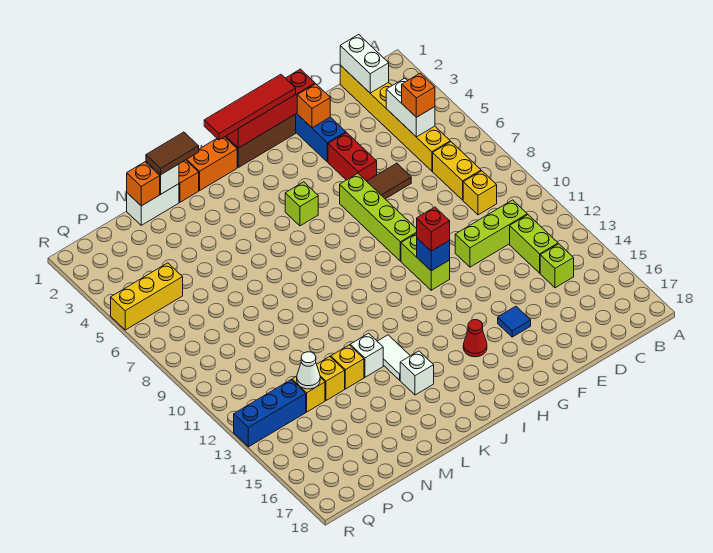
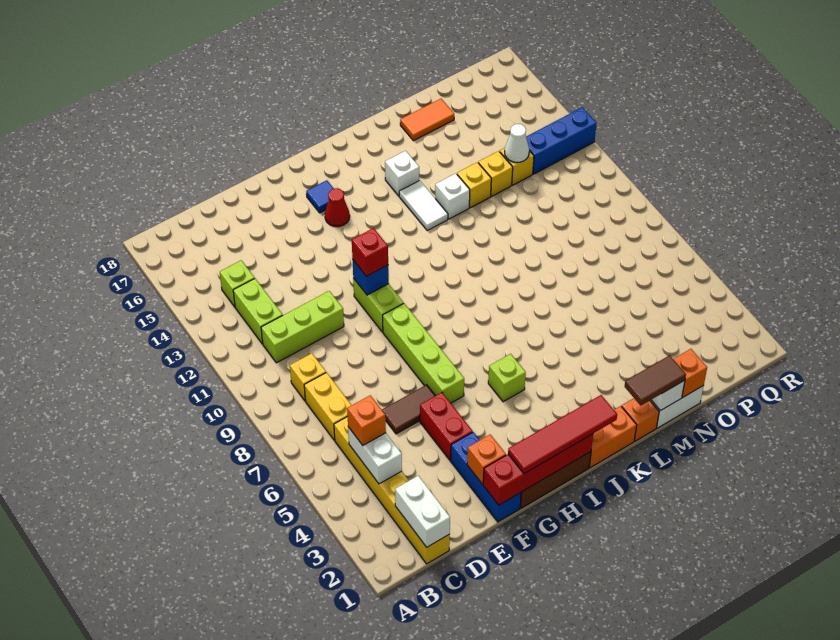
blue 1x1 tile [498,306,531,337] -> blue 1x1 tile moved to [306,180,334,213]
none -> orange 1x2 tile [400,99,454,141]
yellow 1x3 brick [111,263,183,330] -> none

